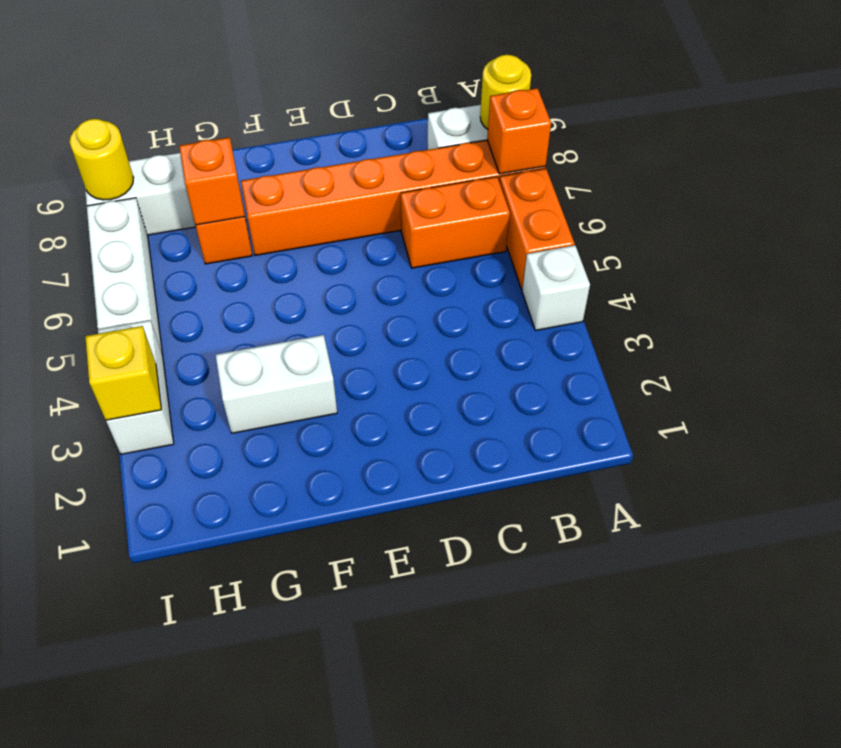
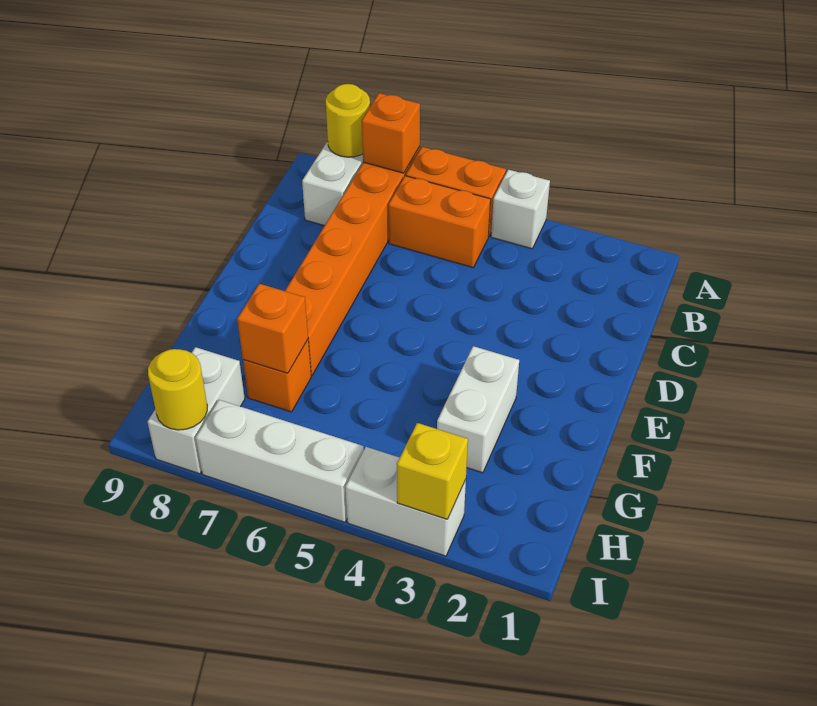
orange 1x2 brick [401,177,510,268] -> orange 1x2 brick turned to [388,176,491,268]

